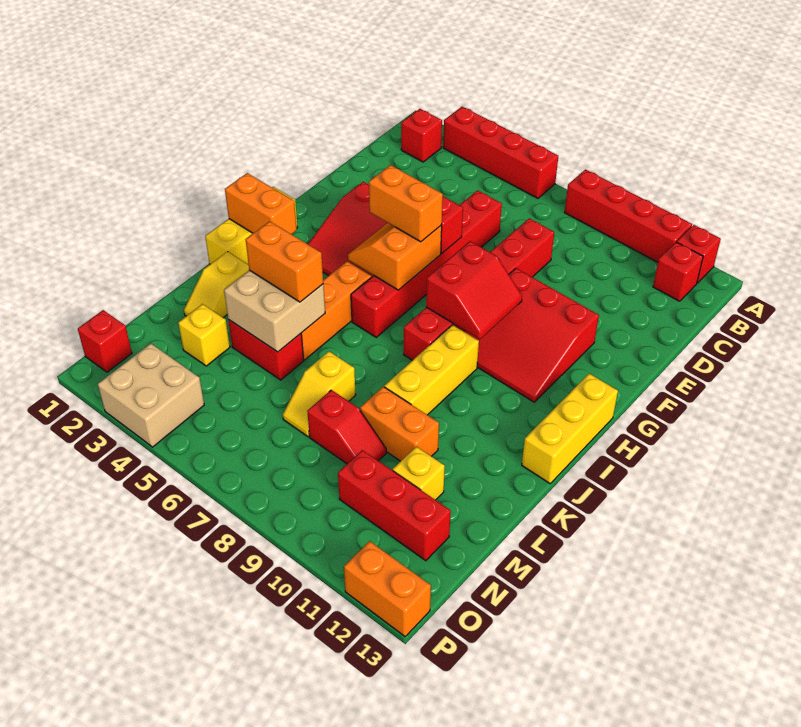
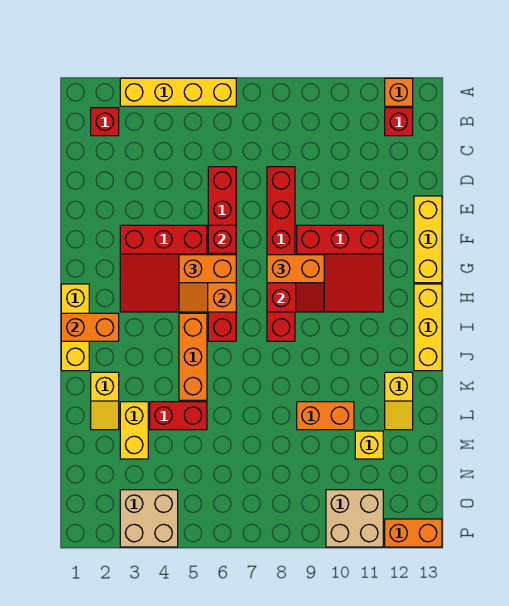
red 1x4 brick [443,107,558,198] -> yellow 1x4 brick [120,78,236,106]
red 1x4 brick [565,170,692,262] -> none
red 1x1 brick [677,225,721,283] -> orange 1x1 brick [385,78,413,106]
yellow 1x3 brick [384,325,479,415] -> yellow 1x3 brick moved to [414,196,442,283]
tan 2x2 brick [224,270,325,352] -> tan 2x2 brick moved to [326,490,383,547]
orange 1x2 brick [246,221,323,302] -> orange 1x2 brick moved to [267,255,324,283]
yellow 1x2 slope [283,351,356,437] -> yellow 1x2 slope moved to [385,372,413,430]
yellow 1x1 brick [178,304,230,366] -> yellow 1x2 brick [120,402,148,459]
red 1x2 slope [307,390,386,464] -> none
red 1x3 brick [338,450,451,561] -> none
red 1x1 brick [78,310,132,372] -> none

